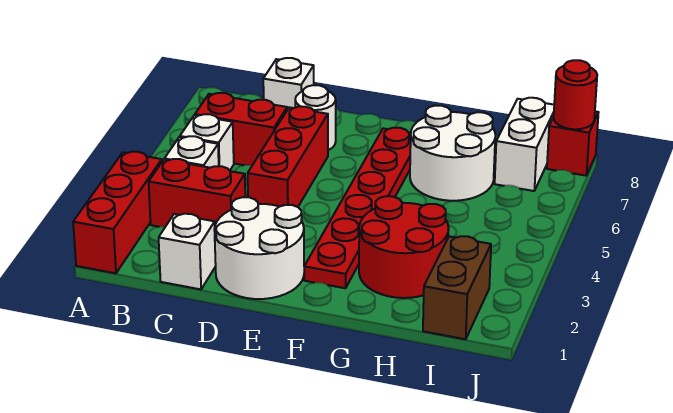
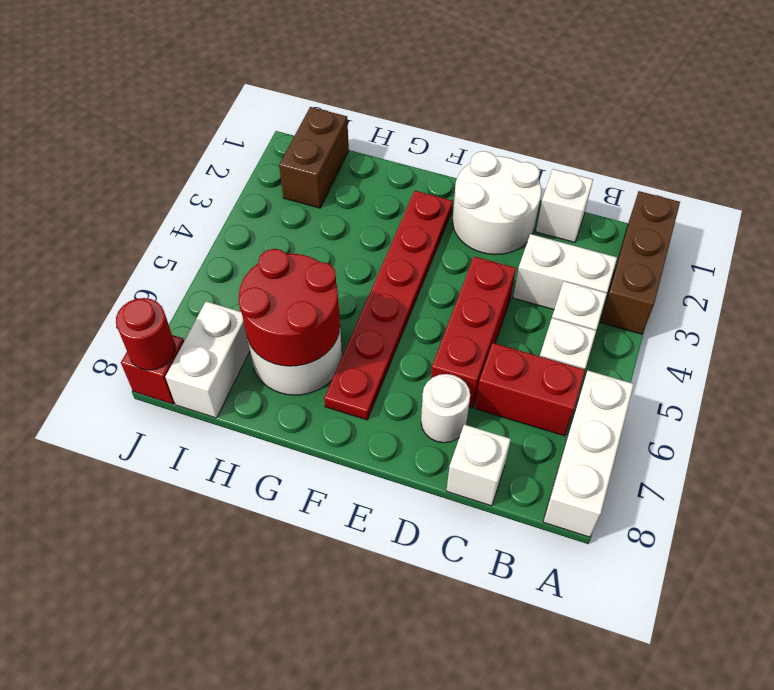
red 1x3 brick [73,152,162,273] -> brown 1x3 brick [600,191,680,334]
none -> white 1x3 brick [543,371,634,537]
red 1x2 brick [149,159,245,227] -> white 1x2 brick [513,234,617,310]
red 2x2 round brick [359,196,449,298] -> red 2x2 round brick moved to [239,249,340,366]

